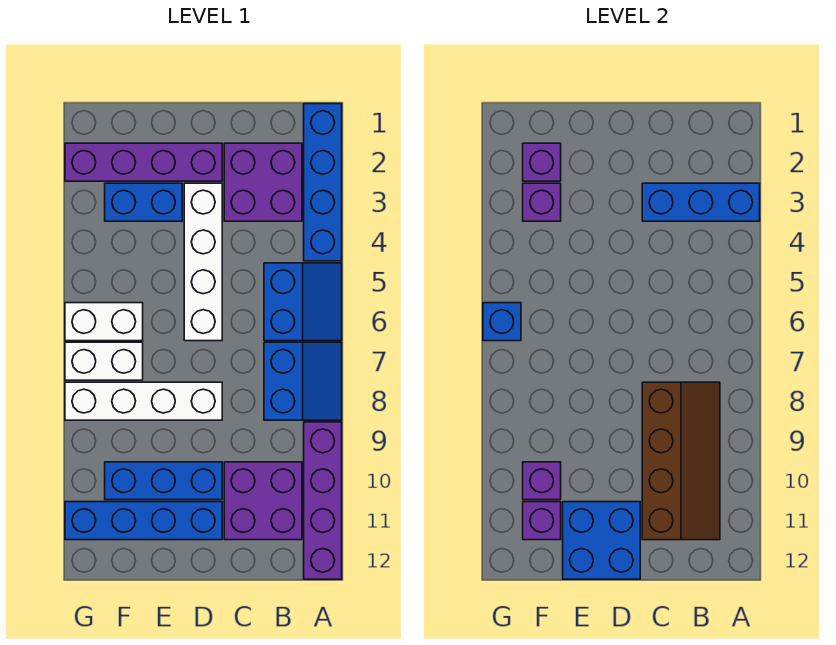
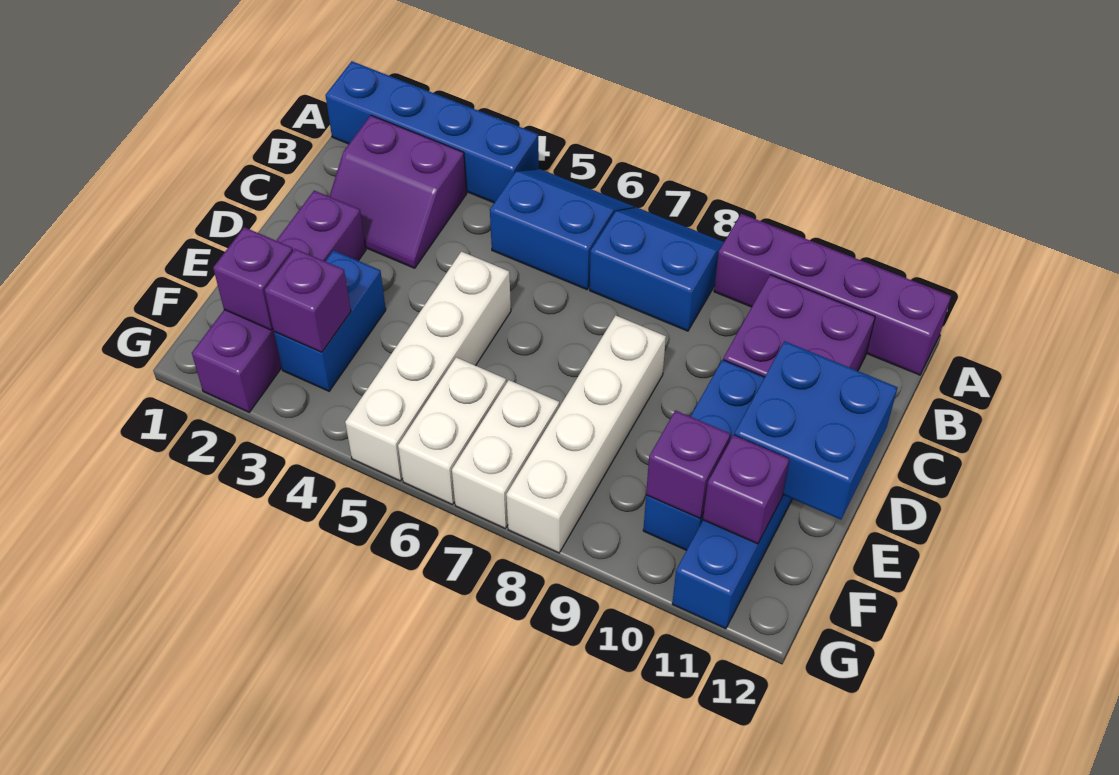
blue 1x3 brick [642,183,760,221] -> none
purple 2x2 brick [224,143,302,221] -> purple 2x2 slope [329,115,467,268]
brown 2x4 slope [642,382,720,540] -> none
white 1x4 brick [184,183,222,341] -> white 1x4 brick turned to [345,252,511,481]
blue 1x1 brick [483,303,521,341] -> none

